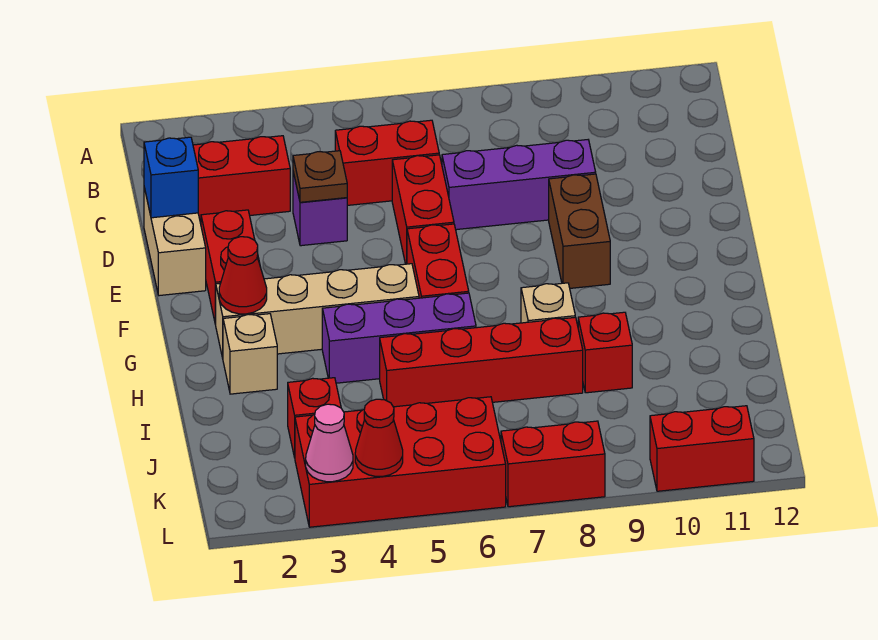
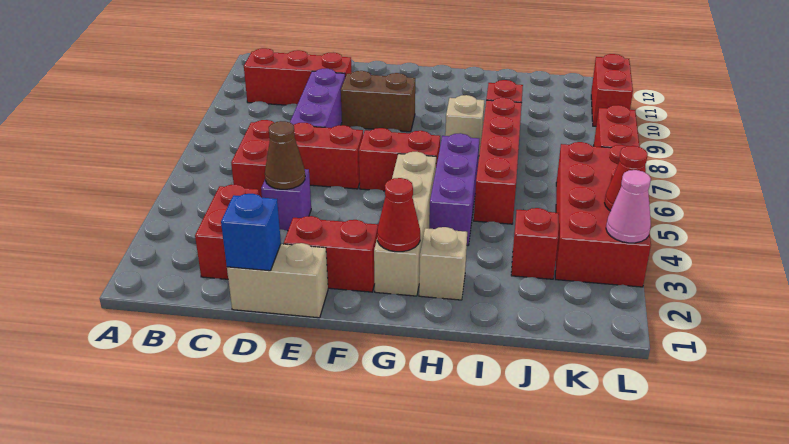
none -> red 1x3 brick [244,48,352,105]
brown 1x1 plate [293,151,347,202] -> brown 1x1 cone [265,121,305,189]

